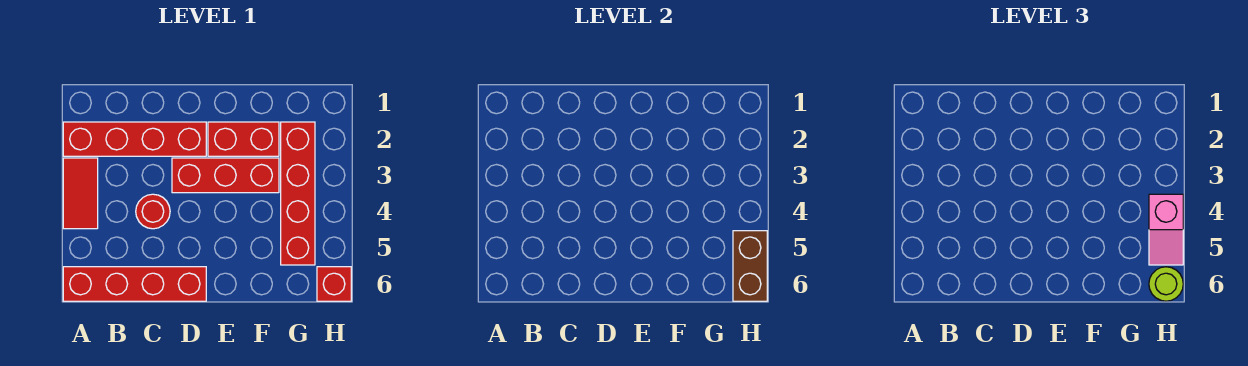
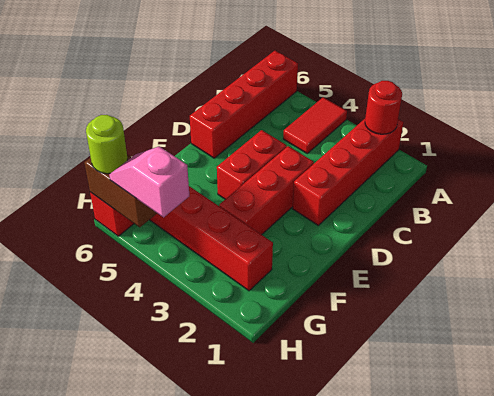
red 1x2 tile [63,158,98,229] -> red 1x2 tile turned to [283,97,347,153]
red 1x1 round brick [136,194,170,229] -> red 1x1 round brick moved to [365,81,402,134]
red 1x2 brick [208,122,279,156] -> red 1x2 brick moved to [217,130,287,199]

